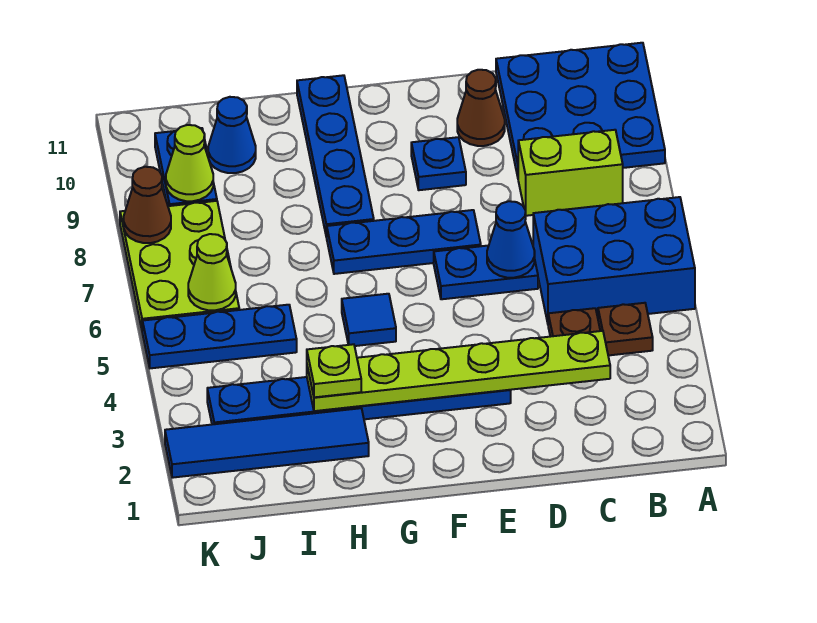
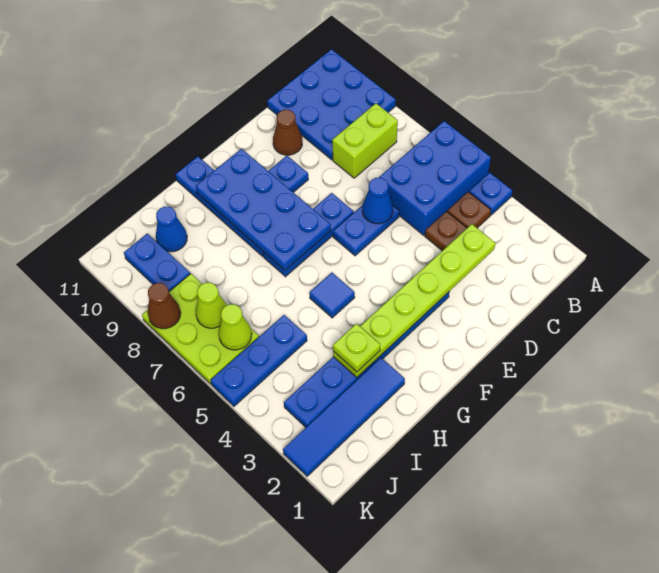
none -> blue 1x1 plate [469,173,512,215]
none -> blue 2x4 plate [195,149,331,270]
lime 1x1 cone [166,125,213,201] -> lime 1x1 cone moved to [196,283,227,328]

